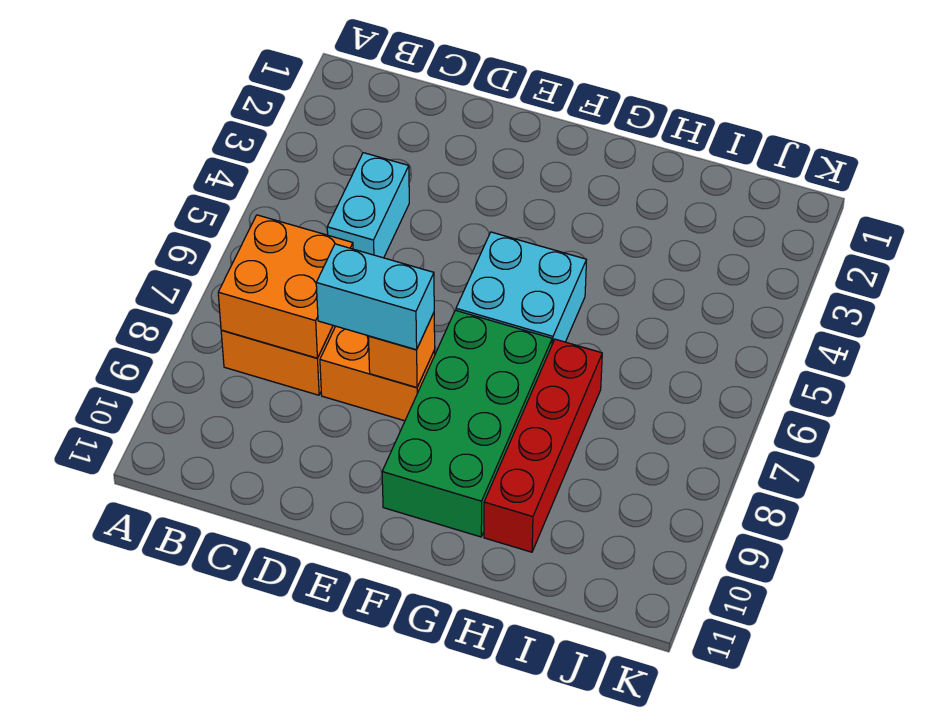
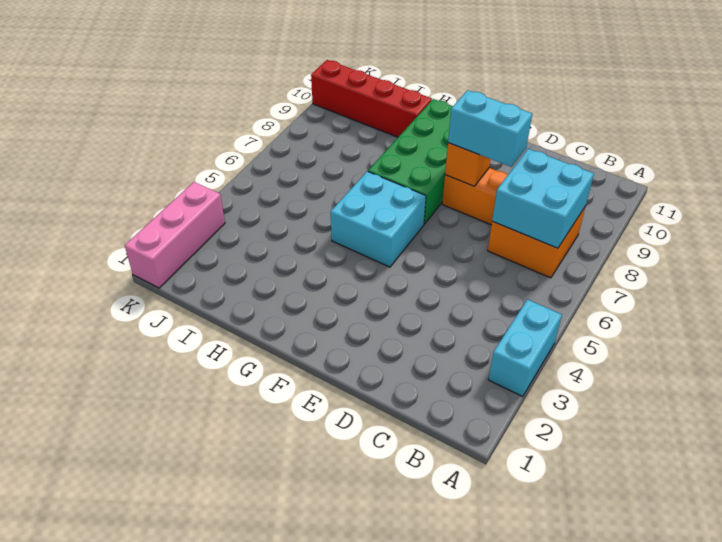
orange 2x2 brick [218,215,353,358] -> cyan 2x2 brick [492,149,594,248]
cyan 1x2 brick [327,153,409,258] -> cyan 1x2 brick moved to [488,299,562,397]
red 1x4 brick [484,339,602,552] -> red 1x4 brick turned to [311,60,432,137]
none -> pink 1x3 brick [125,182,225,288]

